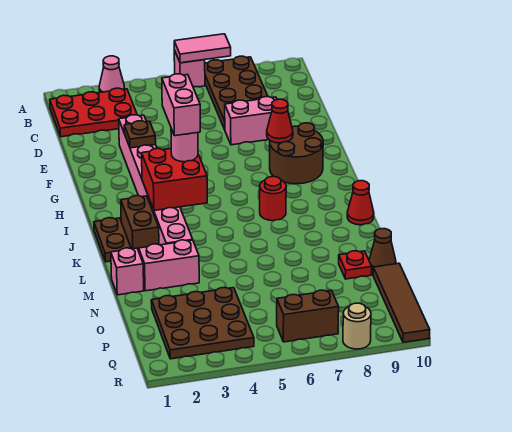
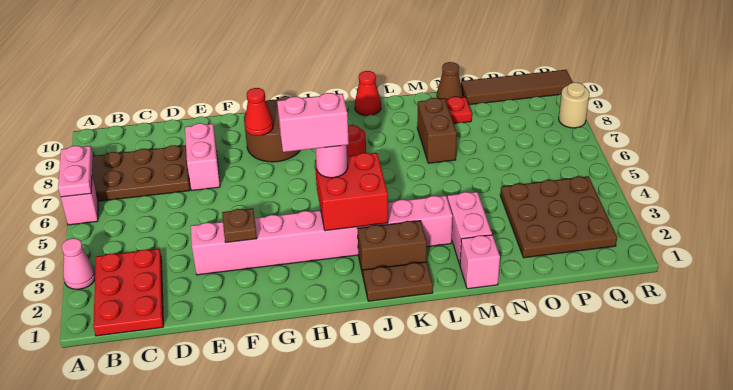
pink 1x2 tile [174,34,231,63] -> pink 1x2 plate [58,146,93,197]
brown 1x2 brick [277,290,339,342] -> brown 1x2 brick moved to [417,98,457,163]

